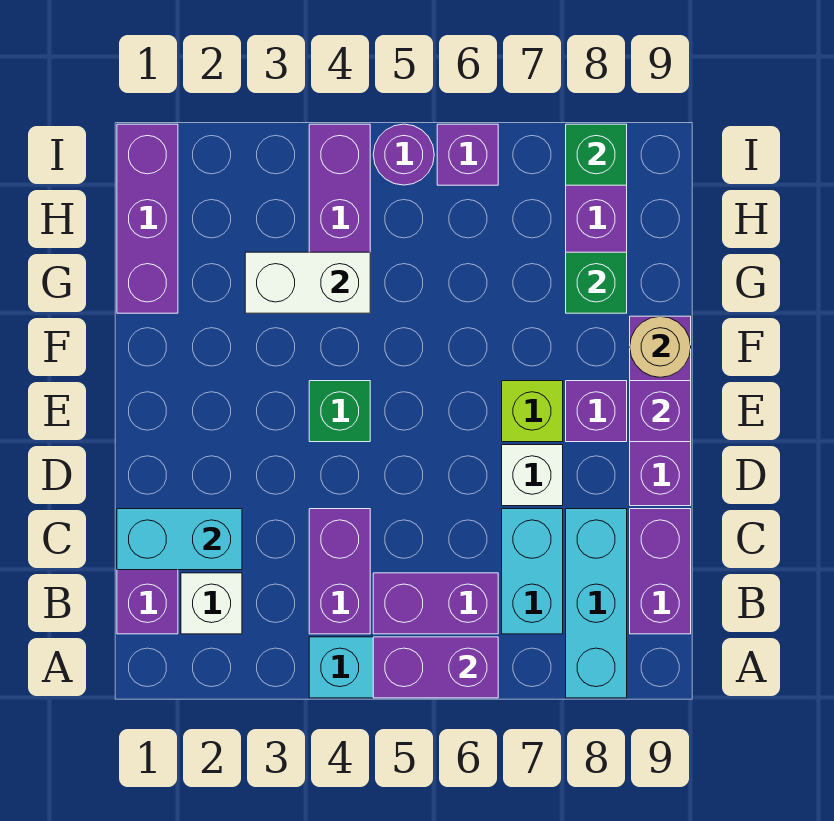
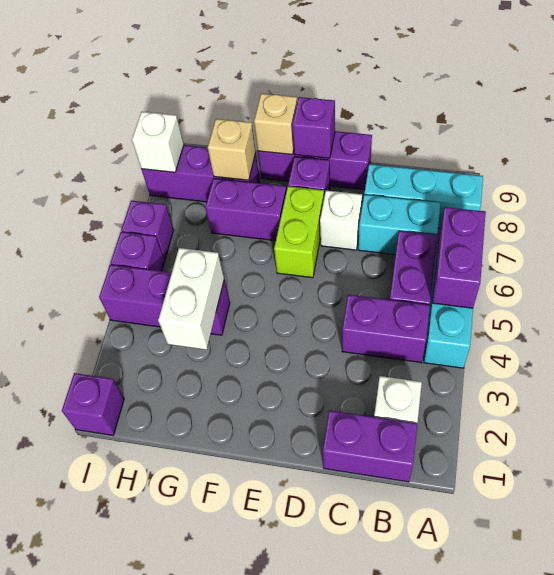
purple 1x2 brick [630,509,691,634] -> purple 1x2 brick moved to [205,178,286,241]
cyan 1x2 brick [117,509,242,570] -> none
green 1x1 brick [309,381,370,442] -> none
lime 1x1 brick [502,381,563,442] -> lime 1x2 brick [274,186,324,278]
tan 1x1 round brick [630,316,691,377] -> tan 1x1 brick [254,94,297,155]
purple 1x3 brick [117,124,178,313] -> purple 1x1 brick [62,373,124,435]
green 1x1 brick [566,252,627,313] -> tan 1x1 brick [208,119,256,180]
purple 1x1 round brick [373,124,434,185] -> purple 1x1 brick [110,232,165,271]
green 1x1 brick [566,124,627,185] -> white 1x1 brick [132,112,184,172]

